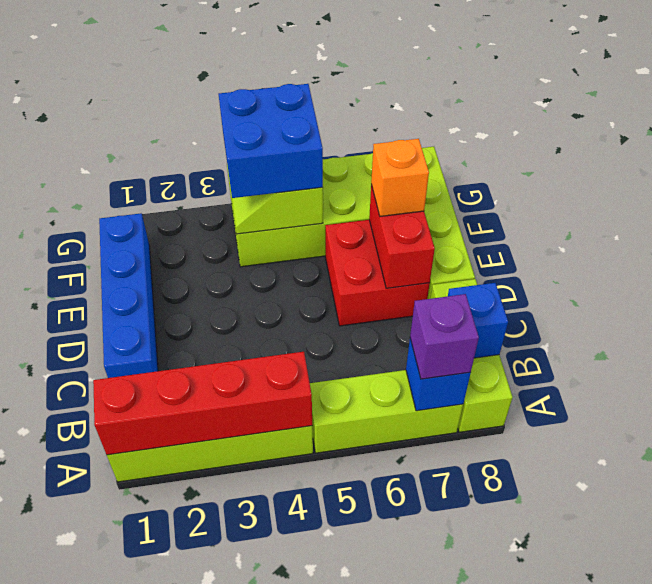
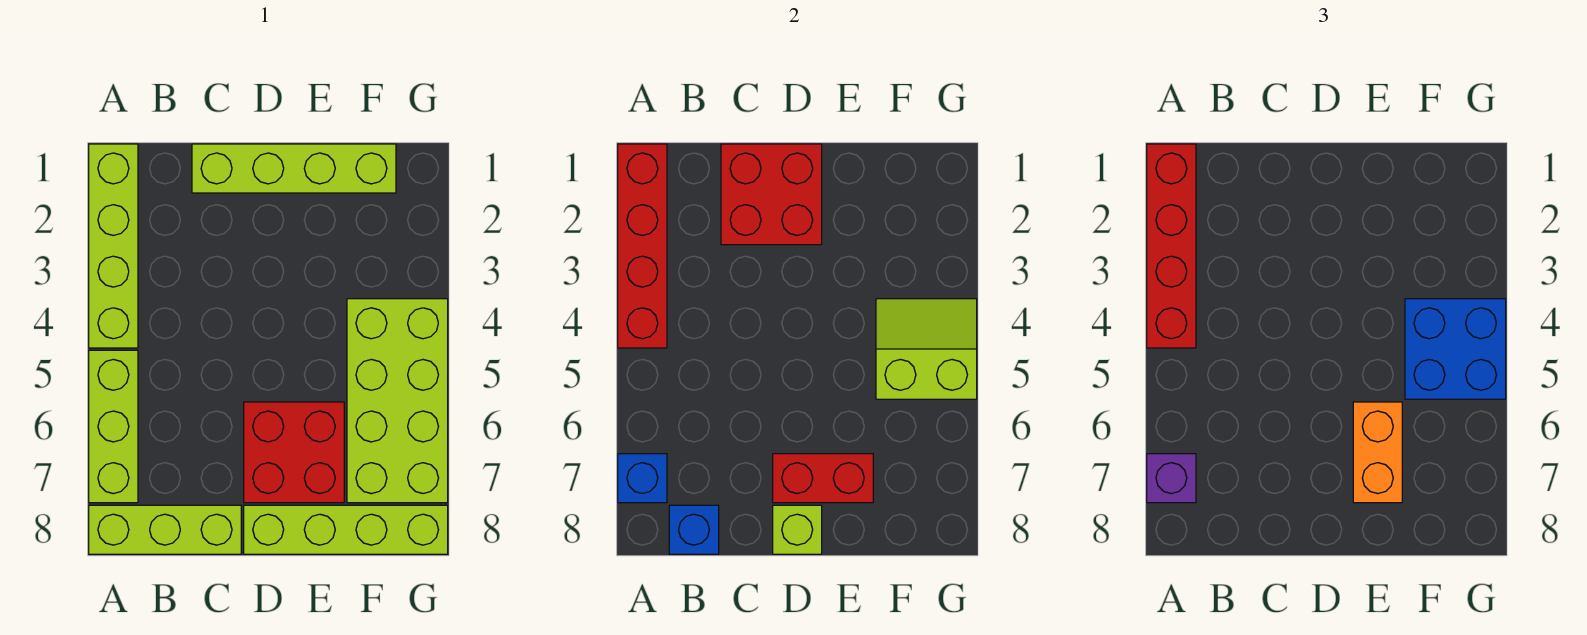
none -> red 1x4 brick [1147,144,1196,348]
blue 1x4 brick [99,213,158,378] -> lime 1x4 brick [192,144,396,193]
none -> red 2x2 brick [721,144,822,245]
none -> lime 1x1 brick [773,505,822,554]
orange 1x1 brick [371,139,429,216] -> orange 1x2 brick [1353,402,1402,503]

